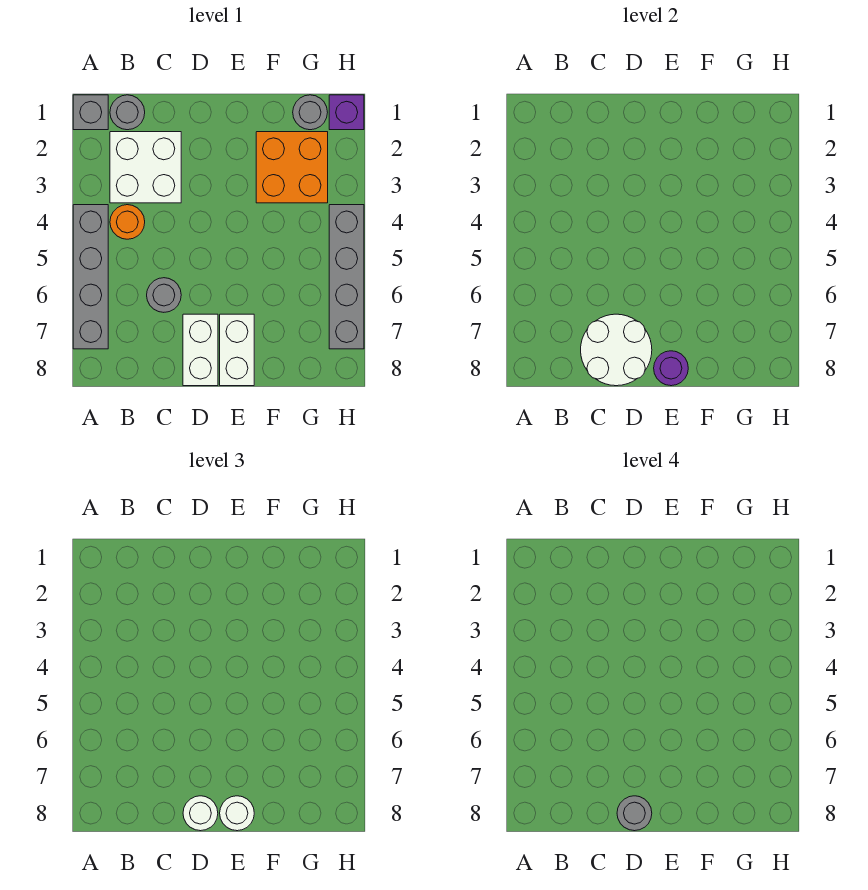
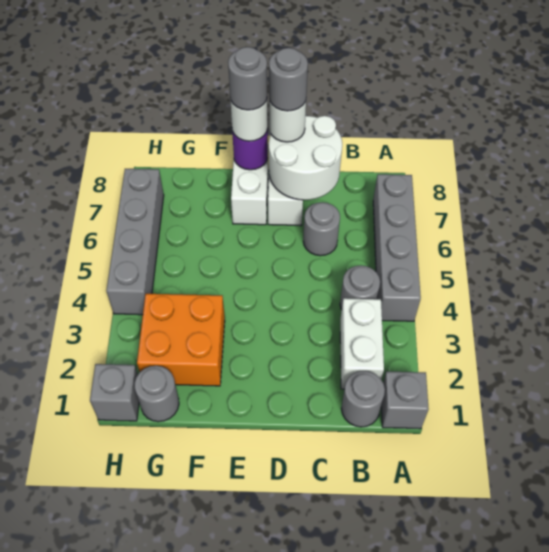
white 2x2 brick [110,132,181,203] -> white 1x2 brick [340,298,384,389]
orange 1x1 round brick [110,205,145,239] -> grey 1x1 round brick [340,265,380,310]
none -> grey 1x1 round brick [228,47,267,110]
purple 1x1 brick [329,95,364,130] -> grey 1x1 brick [90,364,139,421]

